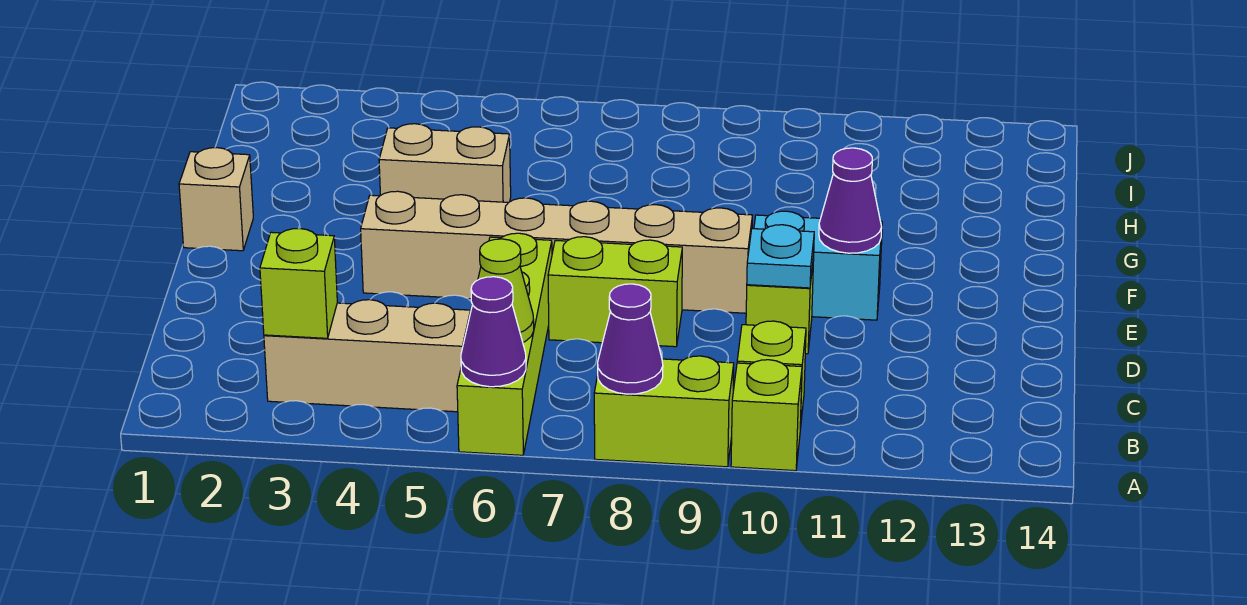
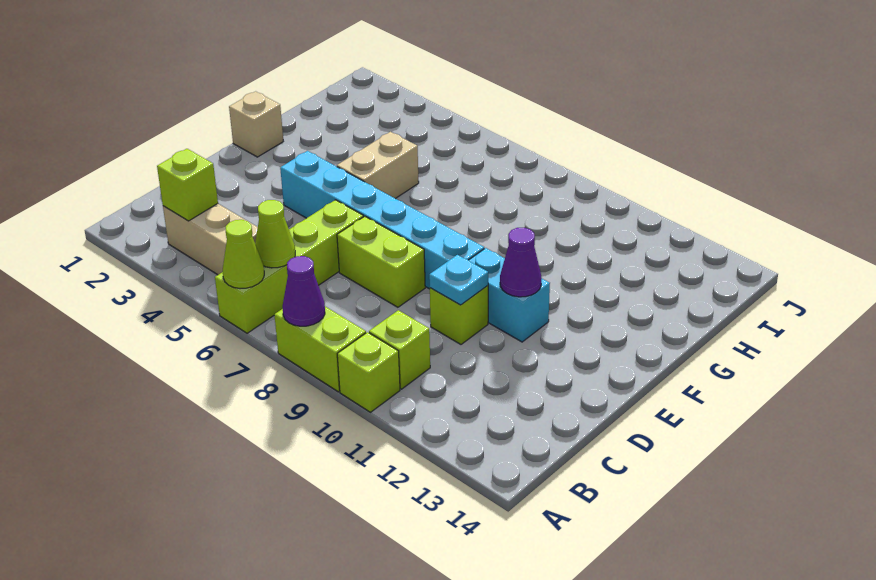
purple 1x1 cone [461,277,526,387] -> lime 1x1 cone [223,220,264,289]
tan 1x6 brick [361,191,753,313] -> cyan 1x6 brick [280,151,484,289]
tan 1x2 brick [379,124,511,202] -> tan 1x2 brick turned to [337,132,419,199]

